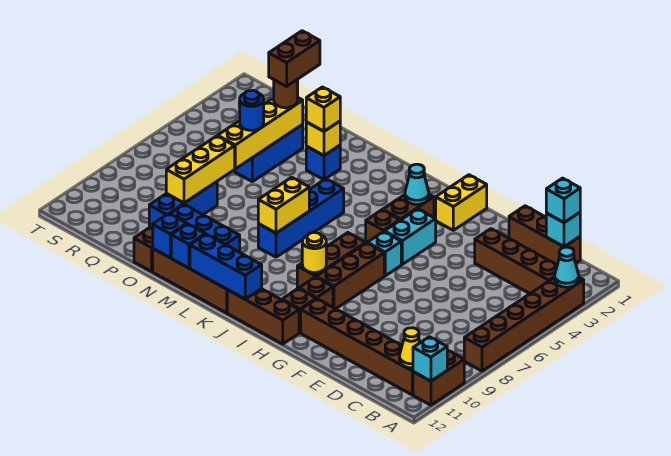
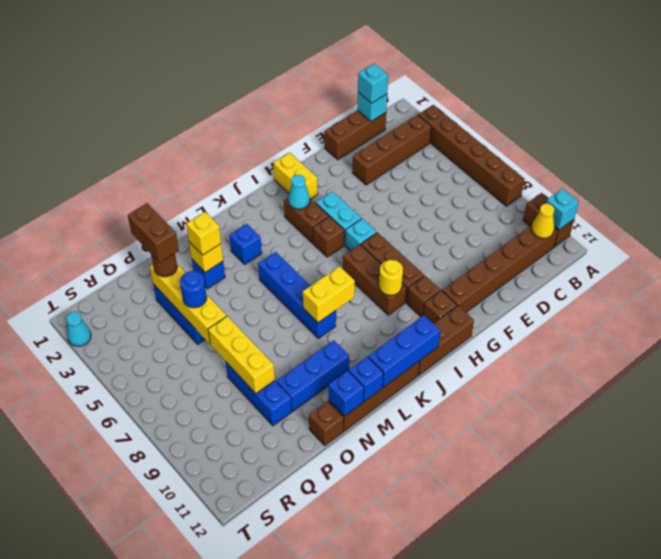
cyan 1x1 cone [555,247,579,287] -> cyan 1x1 cone moved to [66,312,91,346]
none -> blue 1x1 brick [229,224,262,265]
yellow 1x2 brick [258,177,309,233] -> yellow 1x2 brick turned to [303,266,355,322]

